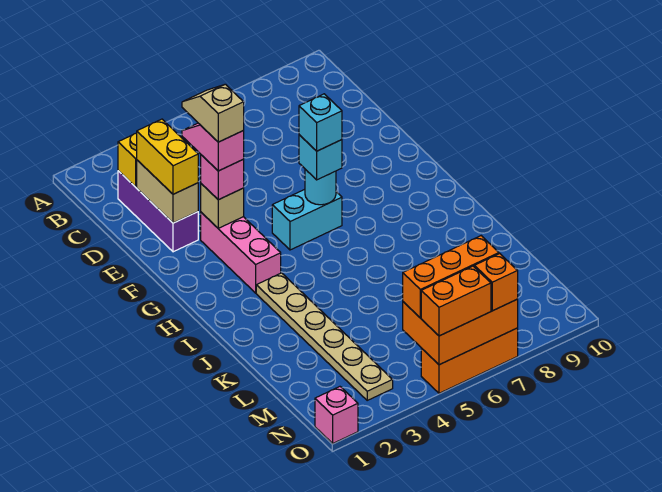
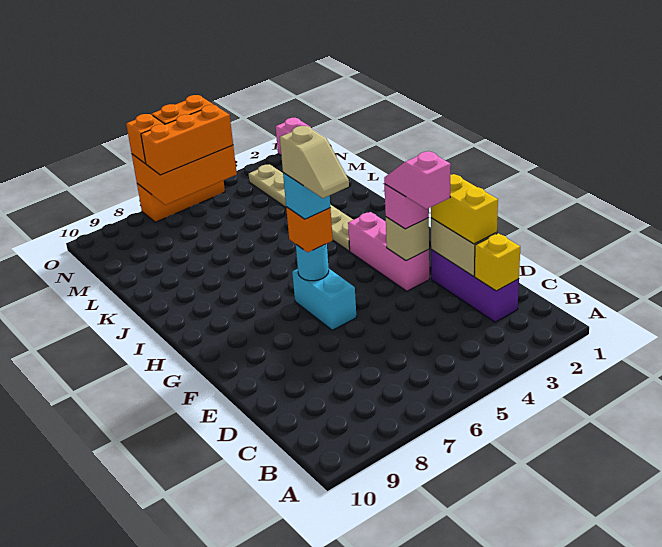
pink 1x2 slope [182,123,244,171] -> pink 1x2 slope turned to [384,151,451,209]
tan 1x2 slope [182,84,244,142] -> tan 1x2 slope moved to [280,126,349,198]
cyan 1x2 brick [272,189,342,250] -> cyan 1x2 brick turned to [292,269,356,330]
cyan 1x1 brick [299,135,342,180] -> orange 1x1 brick [286,207,333,252]

